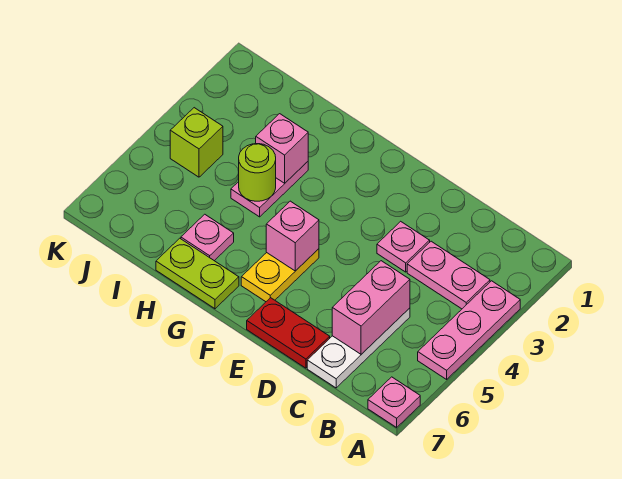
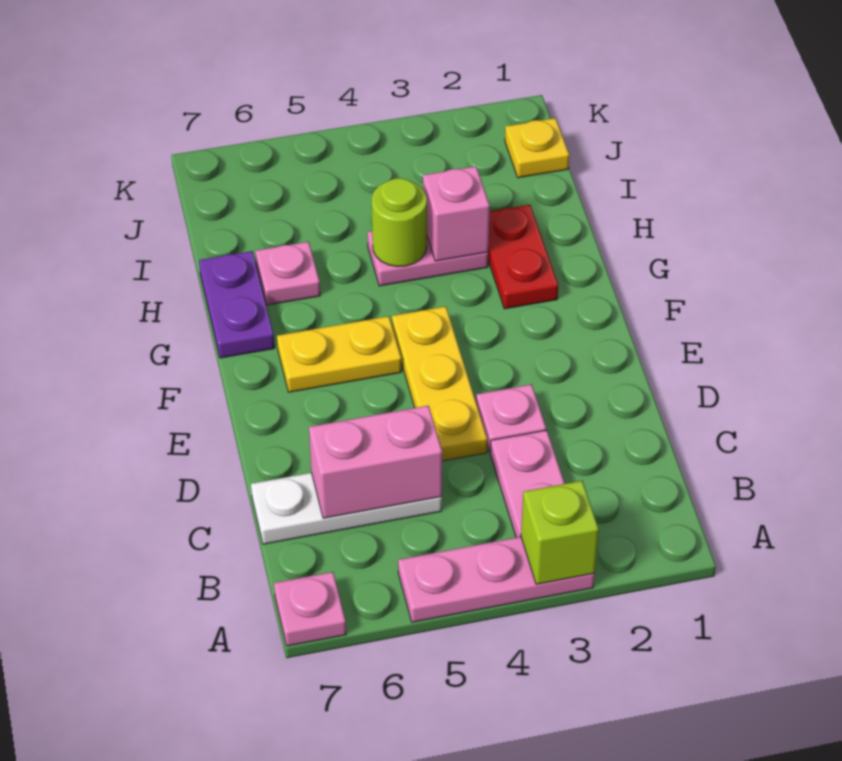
none -> yellow 1x3 plate [392,306,487,461]
red 1x2 plate [247,298,330,368] -> red 1x2 plate moved to [488,205,558,309]
pink 1x1 brick [266,201,319,271] -> none
lime 1x2 plate [156,238,239,309] -> purple 1x2 plate [199,251,274,358]
none -> yellow 1x1 plate [505,118,569,178]
lime 1x1 brick [170,108,223,177] -> lime 1x1 brick moved to [521,481,599,584]

